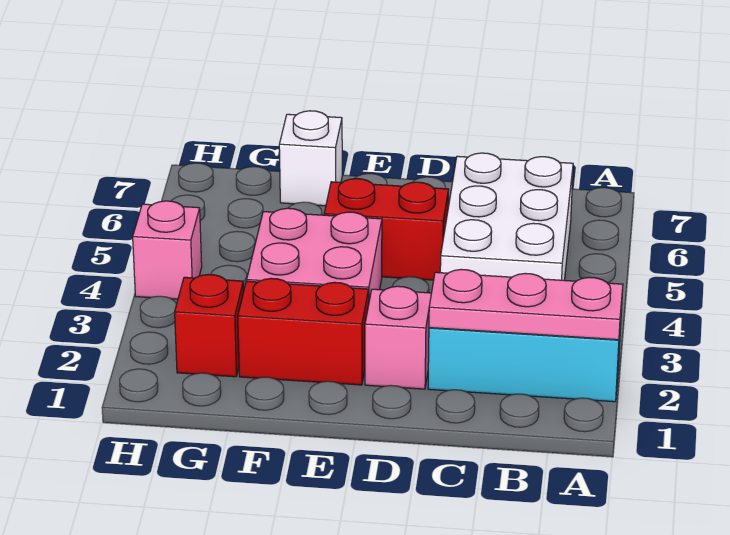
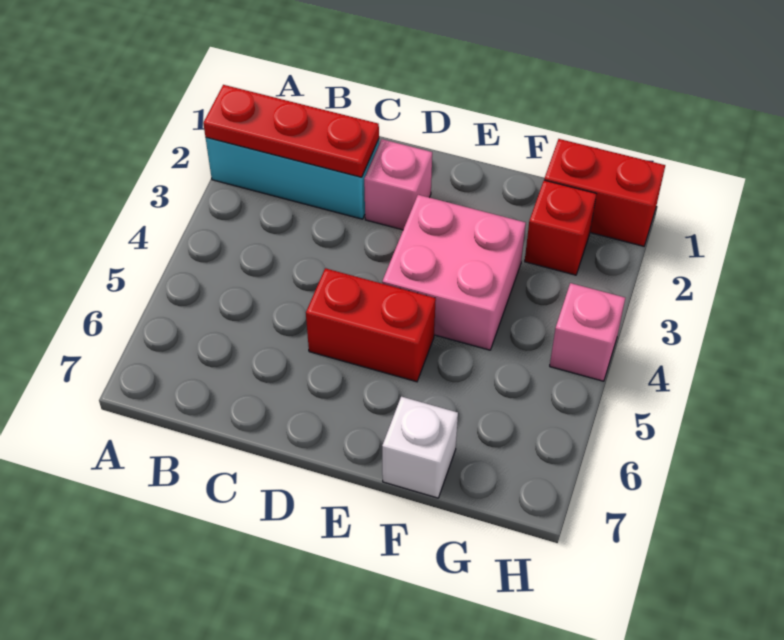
pink 1x3 plate [429,269,623,340] -> red 1x3 plate [203,85,379,177]
white 2x3 brick [440,153,573,280] -> none
red 1x2 brick [238,278,369,385] -> red 1x2 brick moved to [544,139,665,246]

